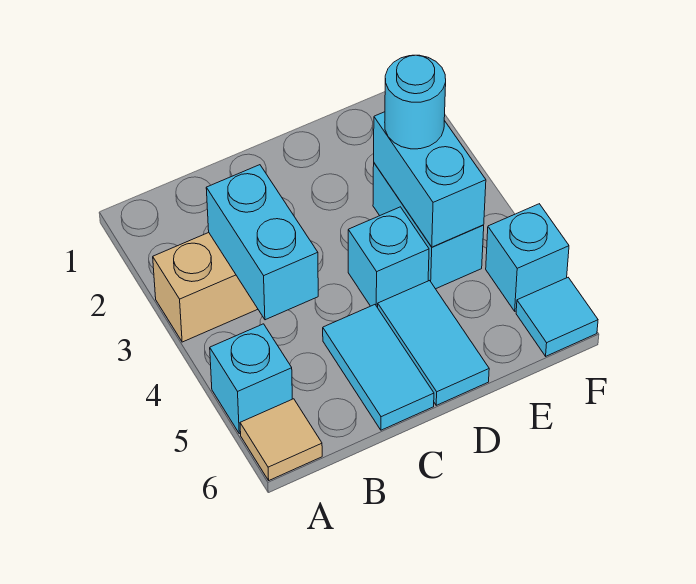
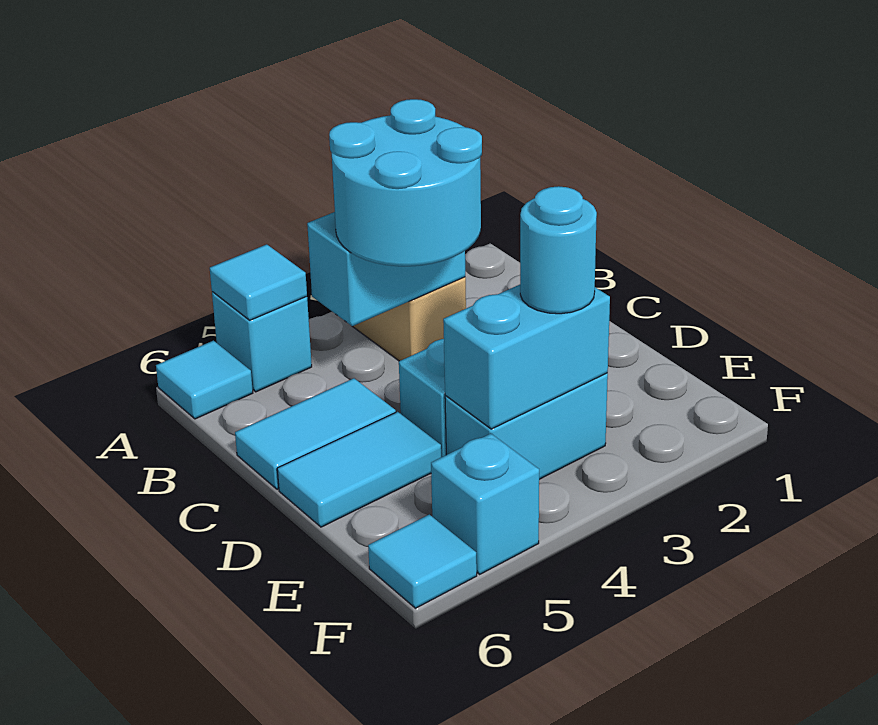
none -> cyan 1x1 tile [210,244,307,320]
tan 1x1 tile [240,399,322,480] -> cyan 1x1 tile [156,341,253,419]
none -> cyan 2x2 round brick [329,99,482,266]

